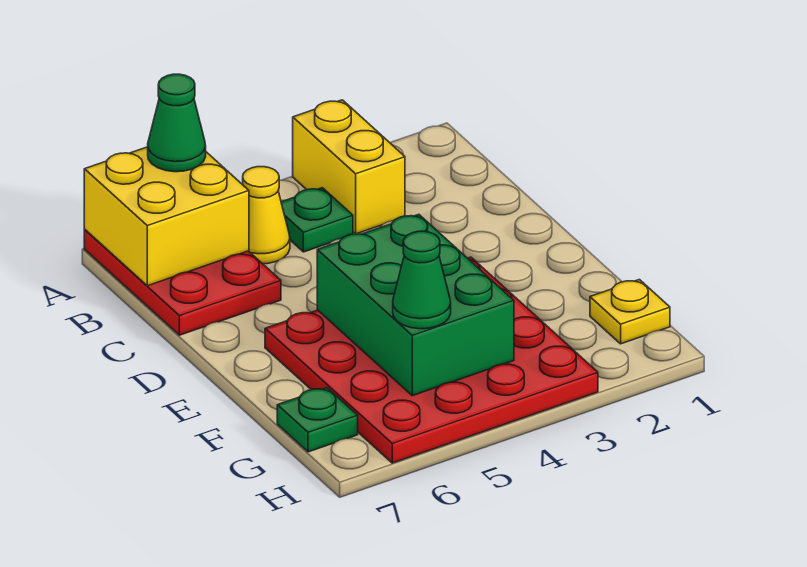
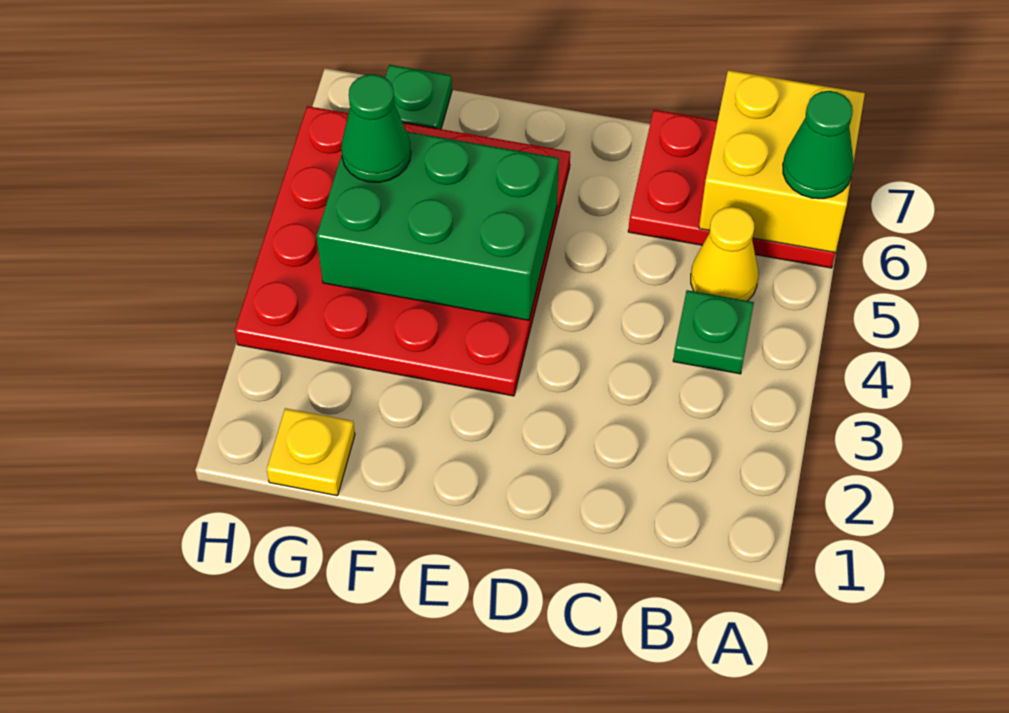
yellow 1x2 brick [293,100,405,234] -> none

